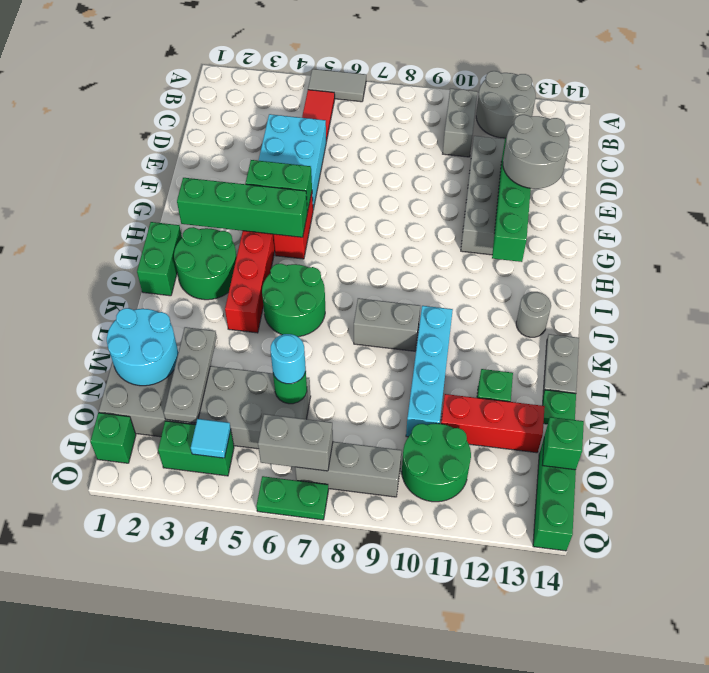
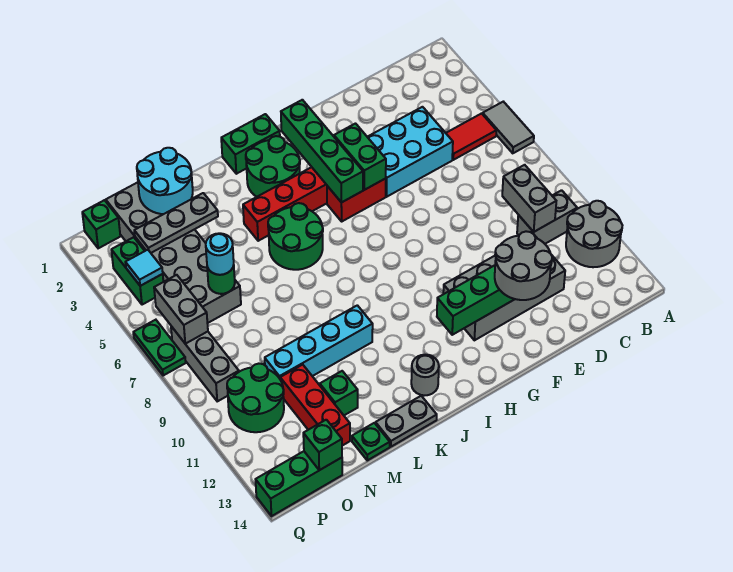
grey 1x2 brick [354,298,420,351] -> grey 1x2 brick moved to [502,165,556,232]

